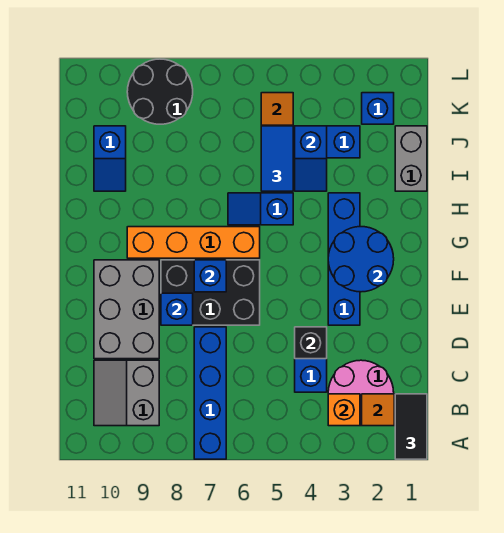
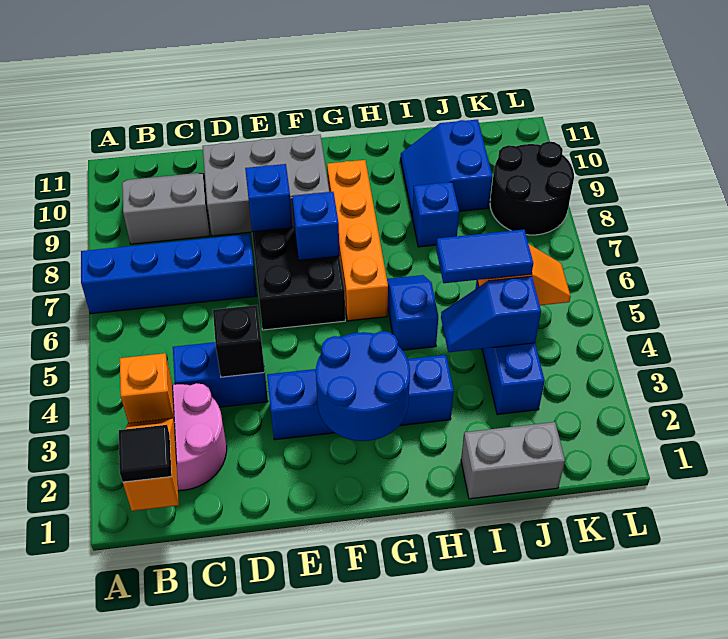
black 1x2 tile [395,394,427,459] -> black 1x1 tile [119,425,172,482]
blue 1x2 slope [94,126,126,191] -> blue 2x2 slope [400,120,492,214]
blue 1x1 brick [362,93,394,124] -> blue 1x1 brick moved to [412,182,459,247]

